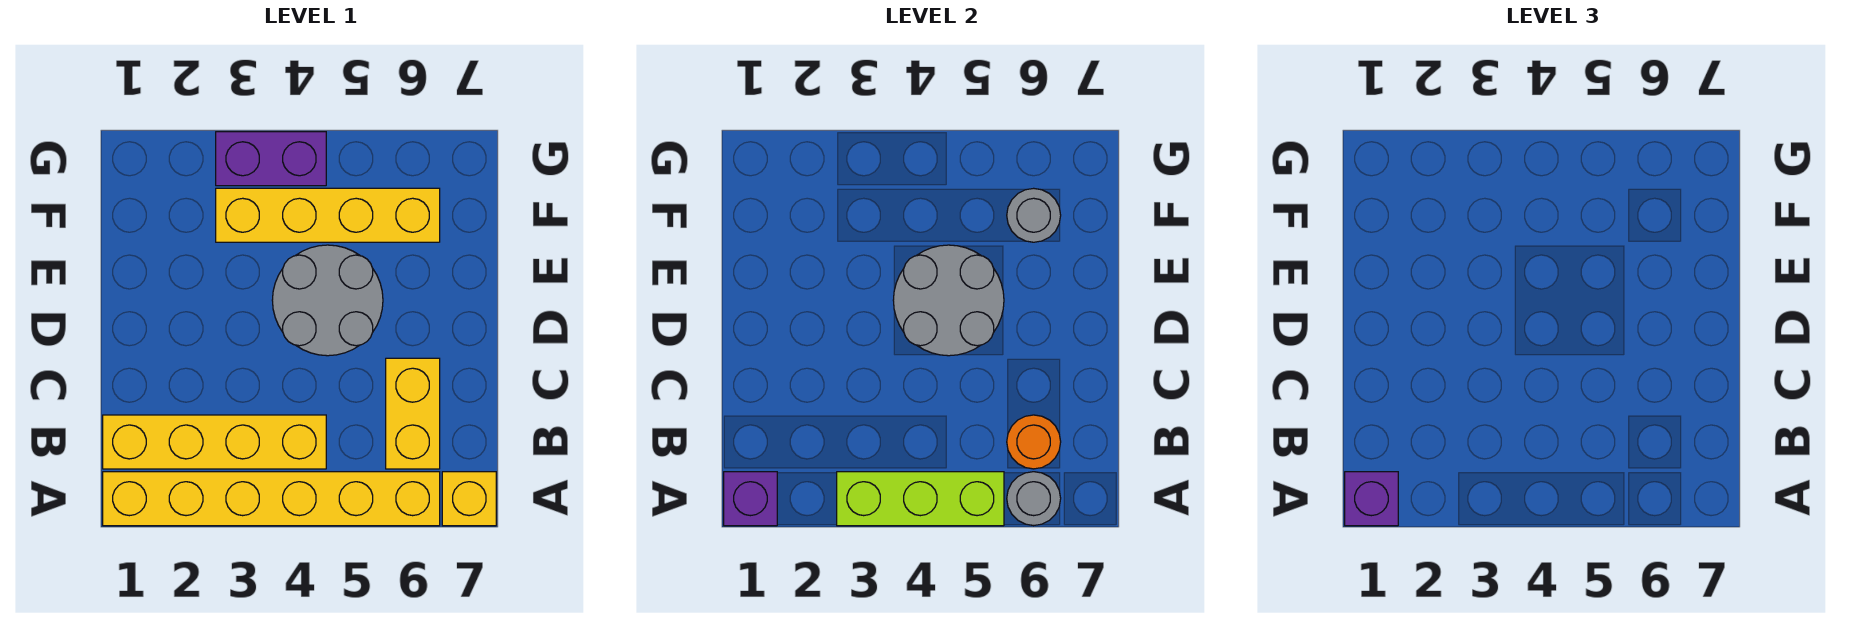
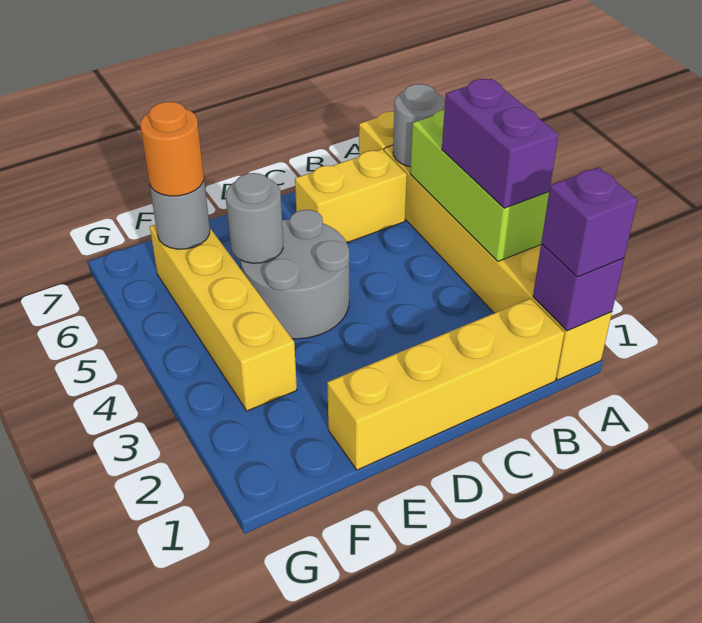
yellow 1x4 brick [103,415,326,469] -> yellow 1x4 brick turned to [327,298,564,470]
orange 1x1 round brick [1007,415,1061,469] -> orange 1x1 round brick moved to [140,102,204,196]
grey 2x2 round brick [893,245,1004,356] -> grey 1x1 round brick [226,173,283,263]
purple 1x2 brick [216,132,326,186] -> purple 1x2 brick moved to [442,79,558,208]

